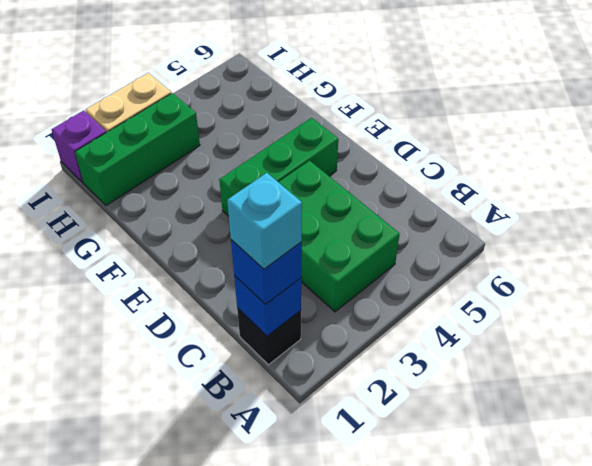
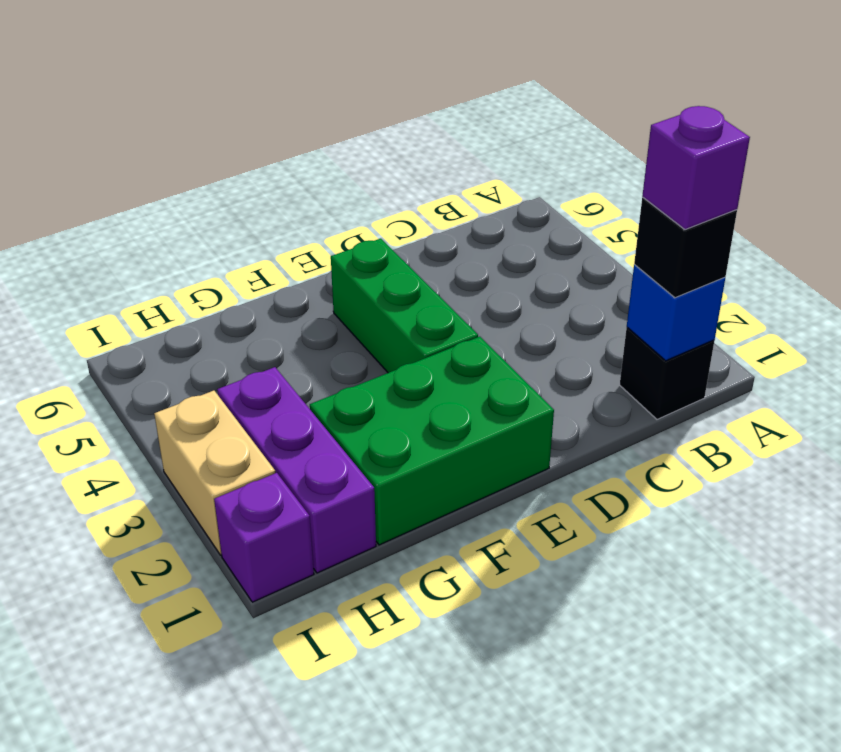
blue 1x1 brick [231,240,302,305] -> black 1x1 brick [634,198,737,298]
cyan 1x1 brick [227,173,302,269] -> purple 1x1 brick [642,106,750,230]
green 2x3 brick [279,161,400,312] -> green 2x3 brick moved to [310,337,554,545]
green 1x3 brick [75,93,200,205] -> purple 1x3 brick [217,367,376,573]

